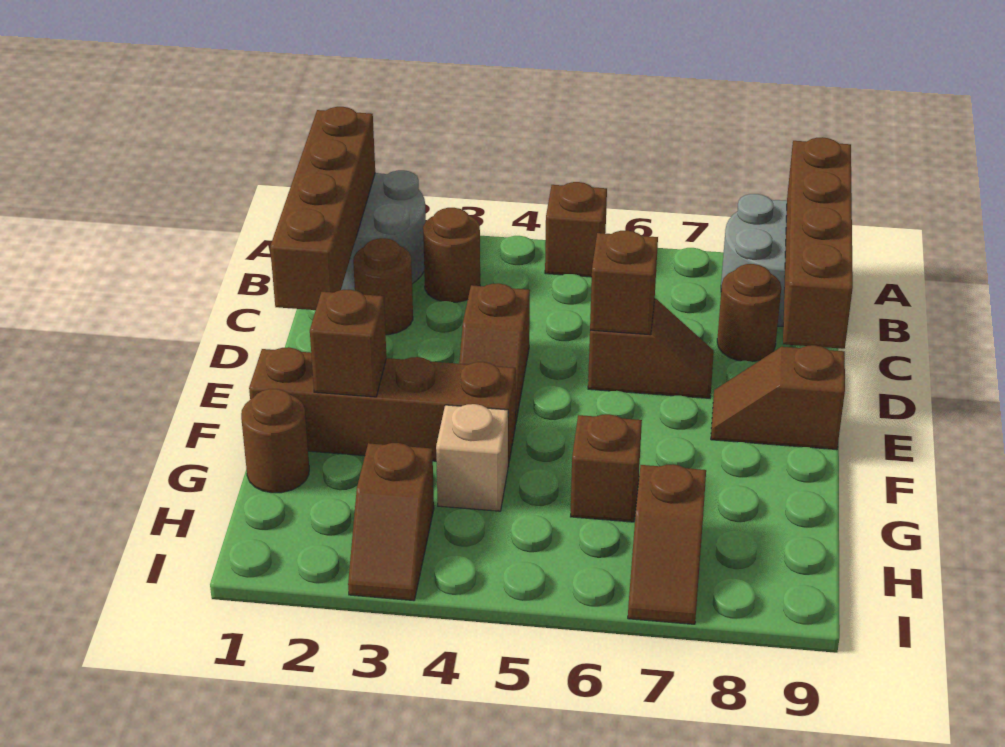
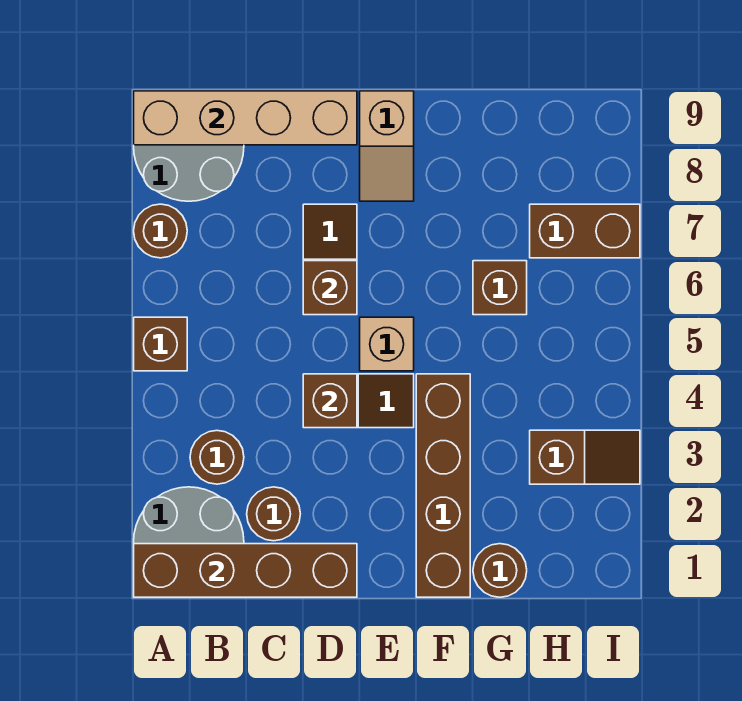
brown 1x4 brick [783,137,853,349] -> tan 1x4 brick [134,91,357,145]
brown 1x1 round brick [717,264,781,362] -> brown 1x1 round brick moved to [134,204,187,258]
brown 1x2 slope [711,345,845,449] -> tan 1x2 slope [360,91,414,201]
brown 1x1 brick [310,290,387,397] -> brown 1x1 brick moved to [303,374,357,428]
tan 1x1 brick [436,404,508,511] -> tan 1x1 brick moved to [360,317,414,371]
brown 1x2 slope [628,464,706,624] -> brown 1x2 brick [530,204,640,258]

